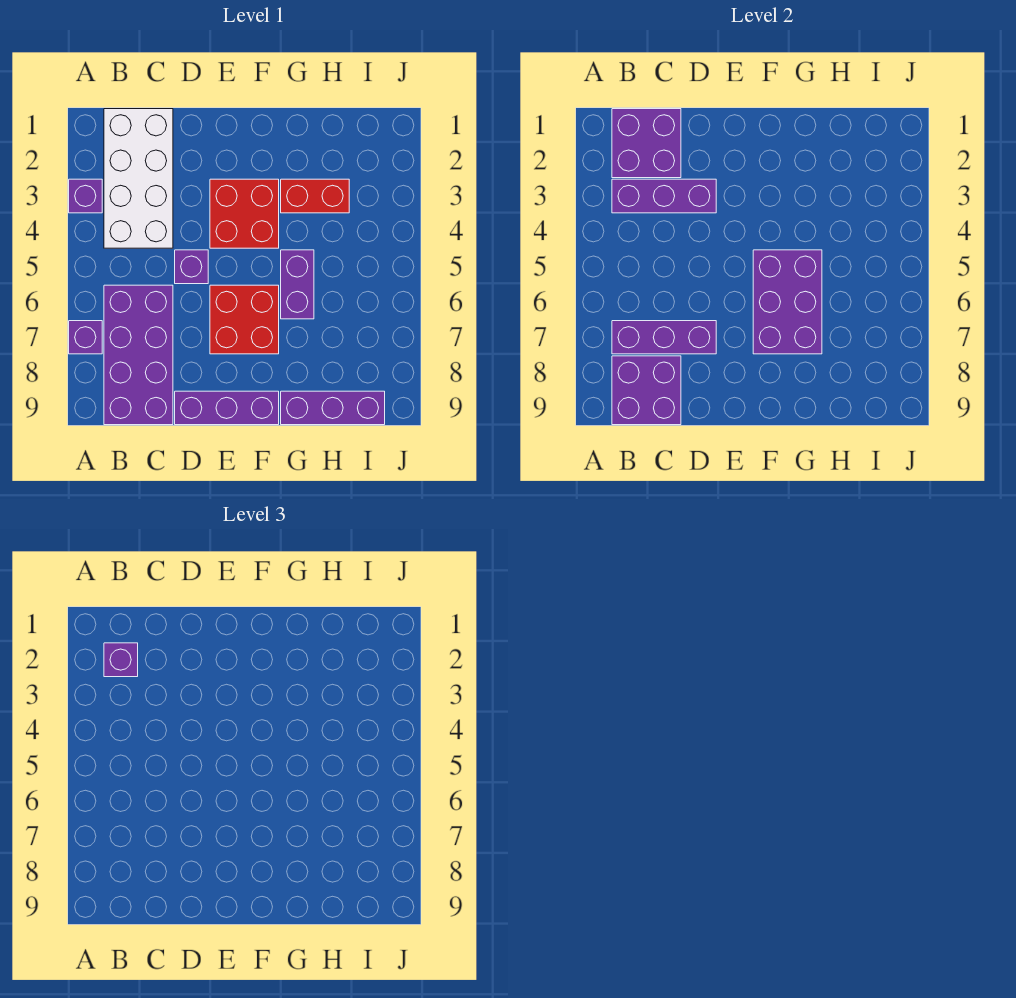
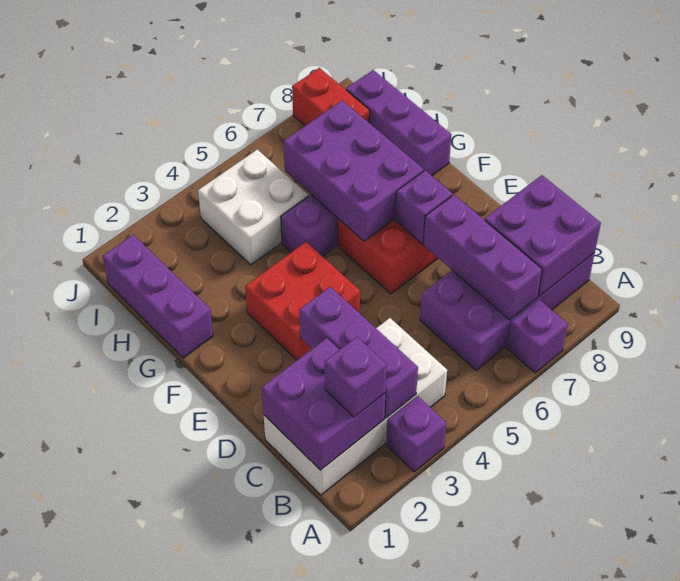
purple 1x1 brick [175,250,208,284] -> purple 1x1 brick moved to [395,170,453,244]
purple 1x3 brick [175,391,279,425] -> purple 1x3 brick moved to [103,235,213,358]
purple 2x3 brick [753,250,822,354] -> purple 2x3 brick turned to [283,100,424,241]
red 1x2 brick [281,179,349,213] -> red 1x2 brick moved to [292,68,370,126]
none -> white 2x2 brick [198,149,308,265]

